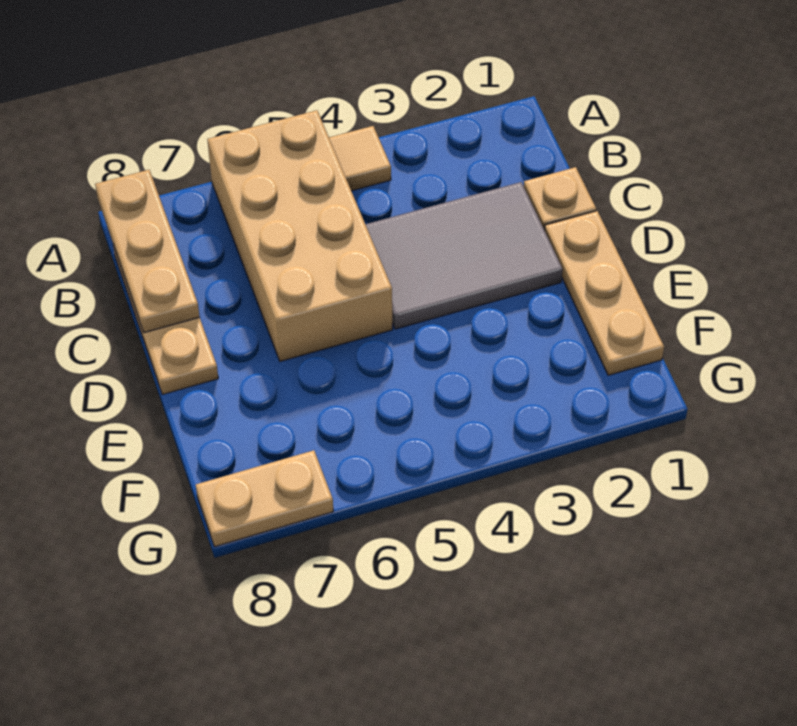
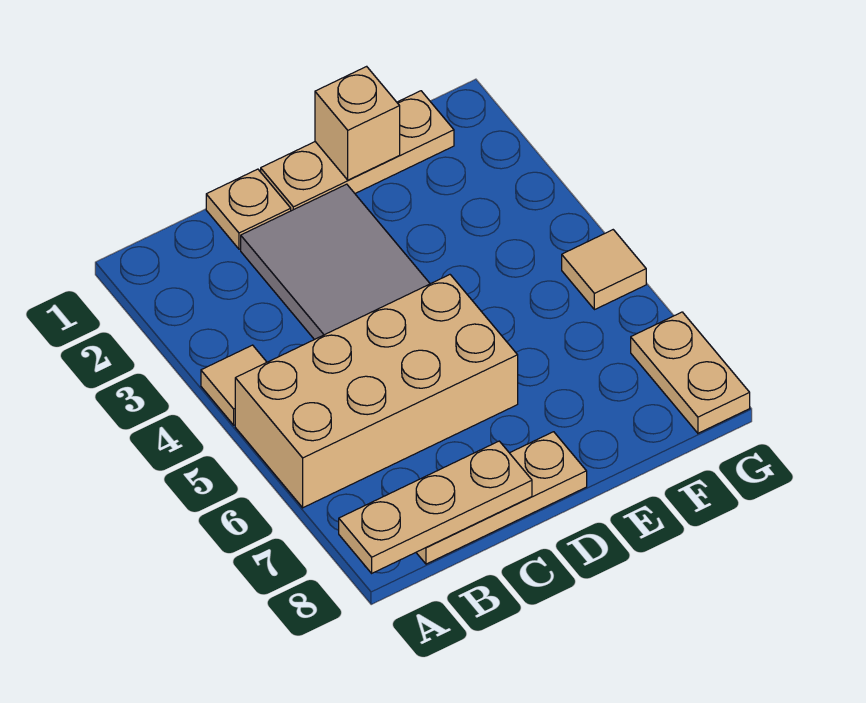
none -> tan 1x1 brick [315,66,400,180]
none -> tan 1x1 tile [562,230,646,310]

